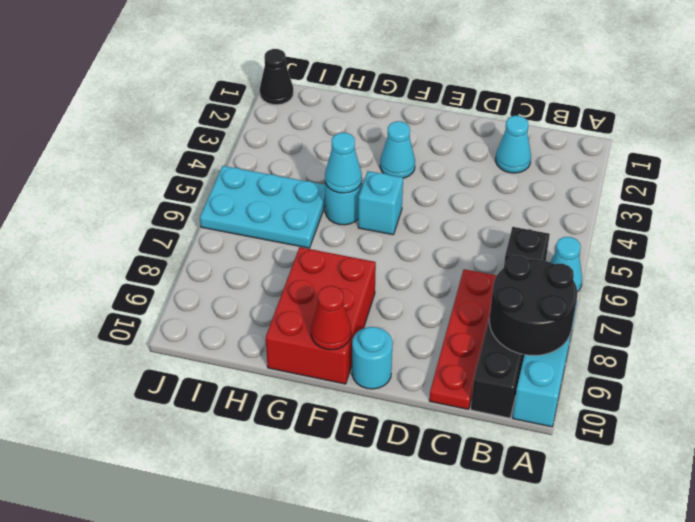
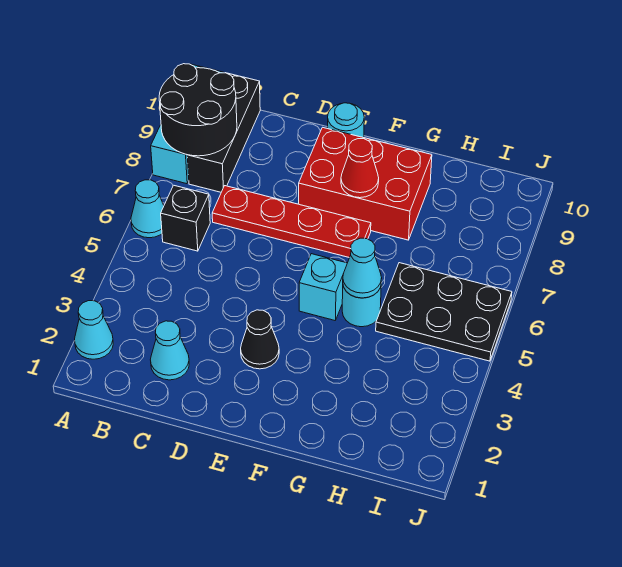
red 1x4 plate [429,269,497,409] -> red 1x4 plate turned to [212,186,371,258]
cyan 1x1 cone [380,121,415,178] -> cyan 1x1 cone moved to [75,301,113,359]
red 2x3 brick [266,247,376,384] -> red 2x3 brick turned to [299,127,432,240]
red 1x1 cone [311,286,351,350] -> red 1x1 cone moved to [341,139,379,198]
cyan 2x3 plate [200,166,325,248] -> black 2x3 plate [376,263,512,361]
black 1x1 cone [260,49,293,105] -> black 1x1 cone moved to [241,310,279,369]

